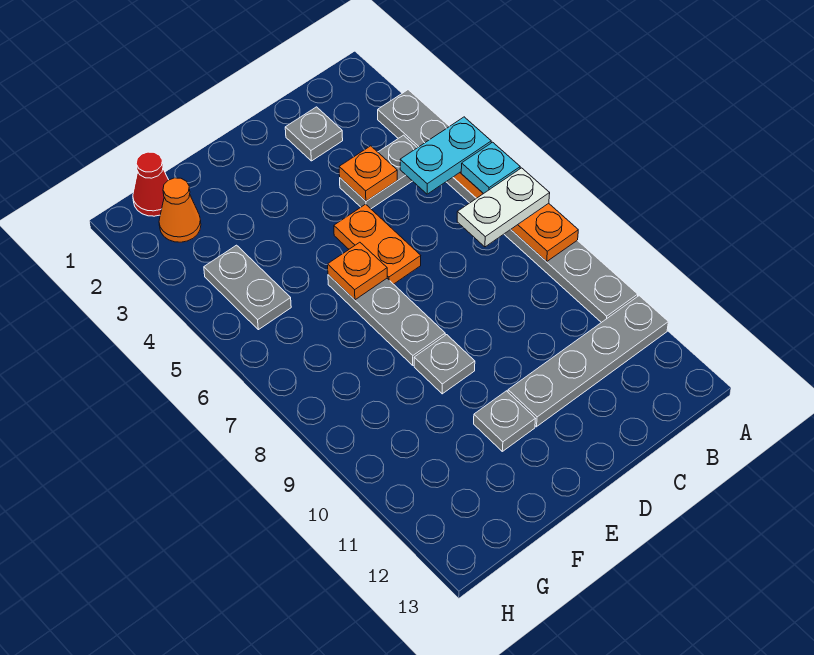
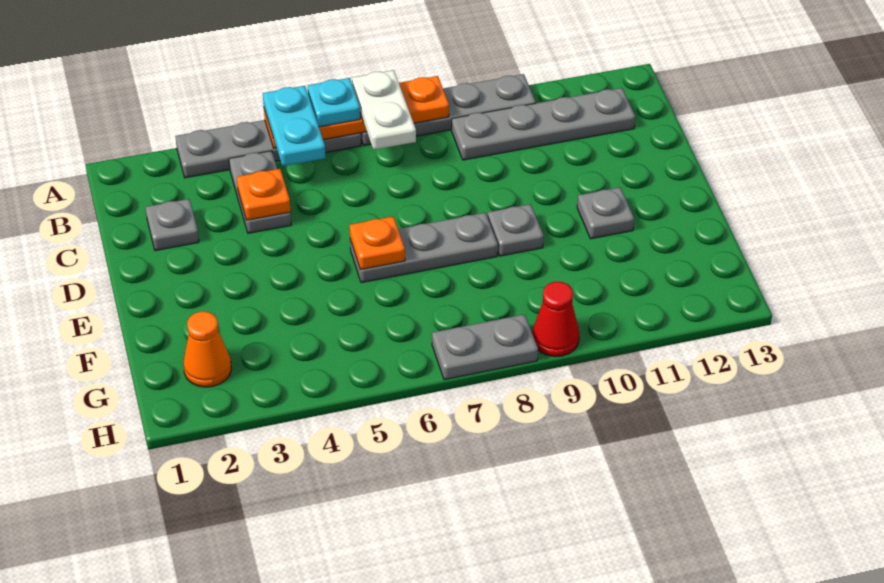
grey 1x4 plate [508,296,668,427] -> grey 1x4 plate turned to [451,88,635,160]
orange 1x2 plate [334,204,421,284] -> none
red 1x1 cone [133,152,168,216] -> red 1x1 cone moved to [532,282,579,357]
grey 1x2 plate [204,245,291,330] -> grey 1x2 plate moved to [432,314,538,380]

